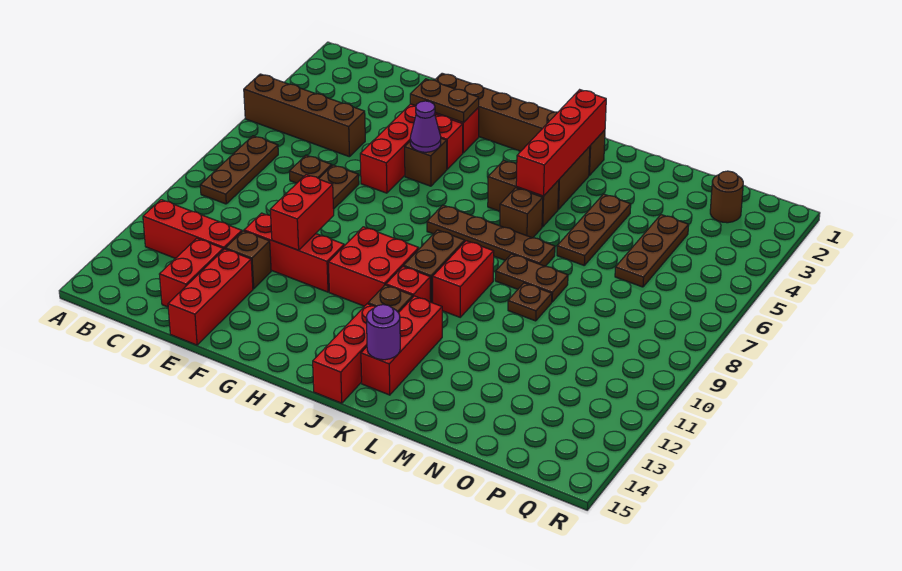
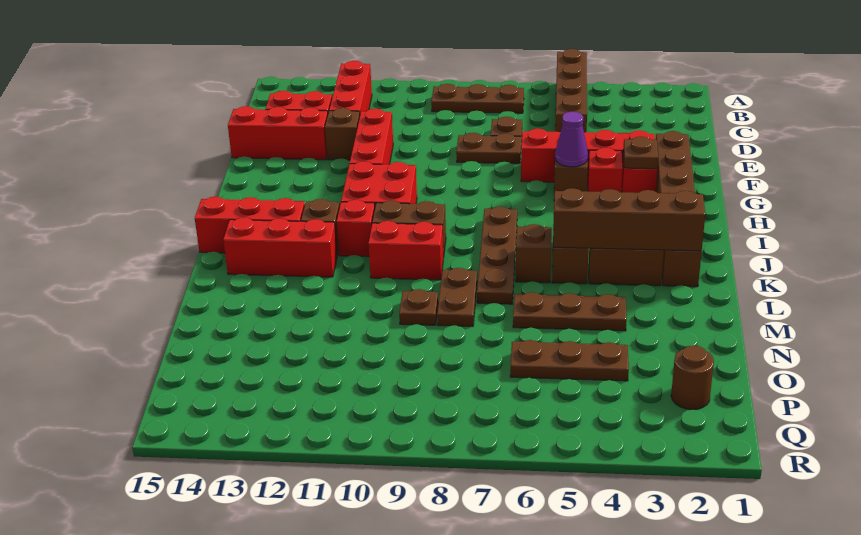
brown 1x2 plate [410,79,479,123] -> brown 1x1 plate [623,137,658,169]
red 1x2 brick [270,175,334,250] -> none
red 1x4 brick [516,90,606,196] -> brown 1x4 brick [553,188,705,251]
purple 1x1 round brick [366,305,400,360] -> none

